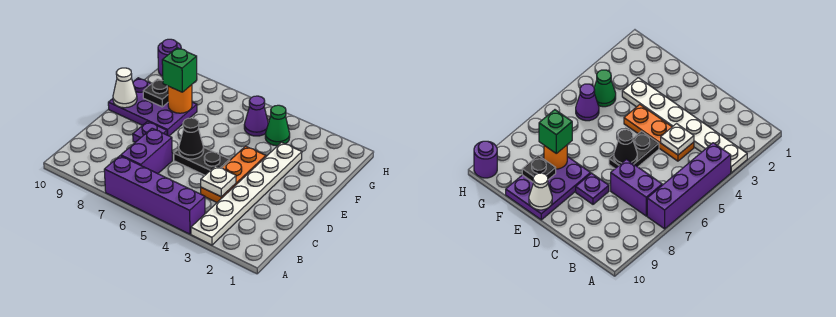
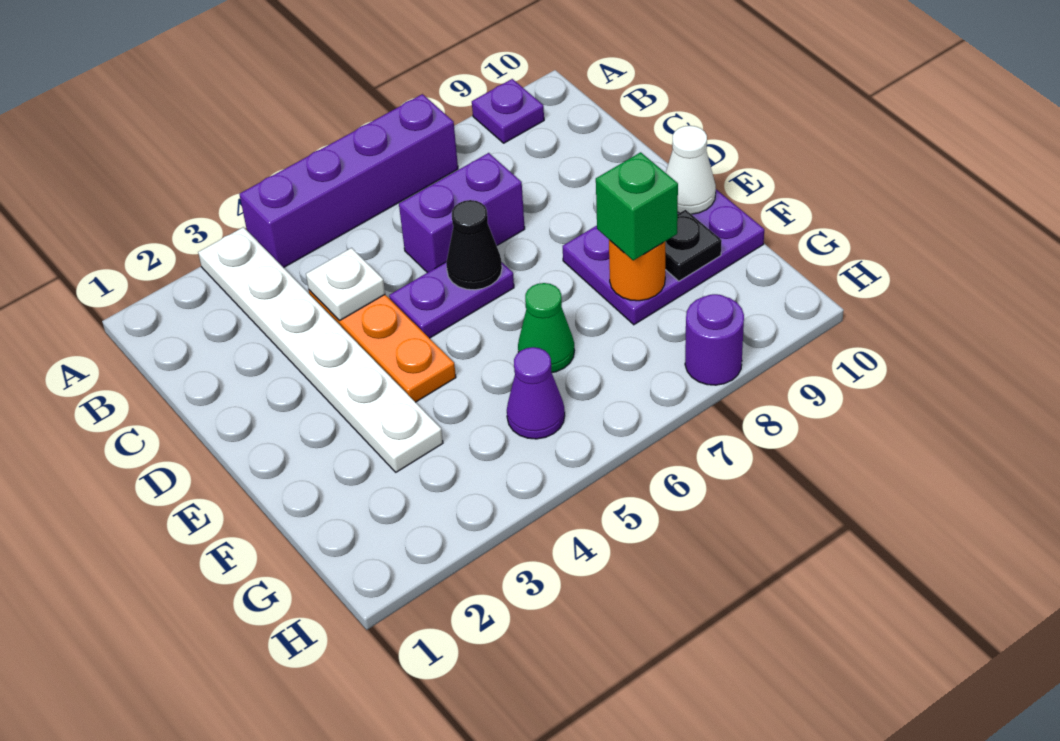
purple 1x2 brick [121,128,172,174] -> purple 1x2 brick turned to [399,153,525,273]
black 1x2 plate [174,148,230,175] -> purple 1x2 plate [389,262,514,338]
purple 1x1 plate [133,121,167,142] -> purple 1x1 plate moved to [472,79,544,143]
green 1x1 cone [265,105,290,146] -> green 1x1 cone moved to [518,283,574,372]
purple 1x1 round brick [158,39,181,76] -> purple 1x1 round brick moved to [685,294,744,385]

